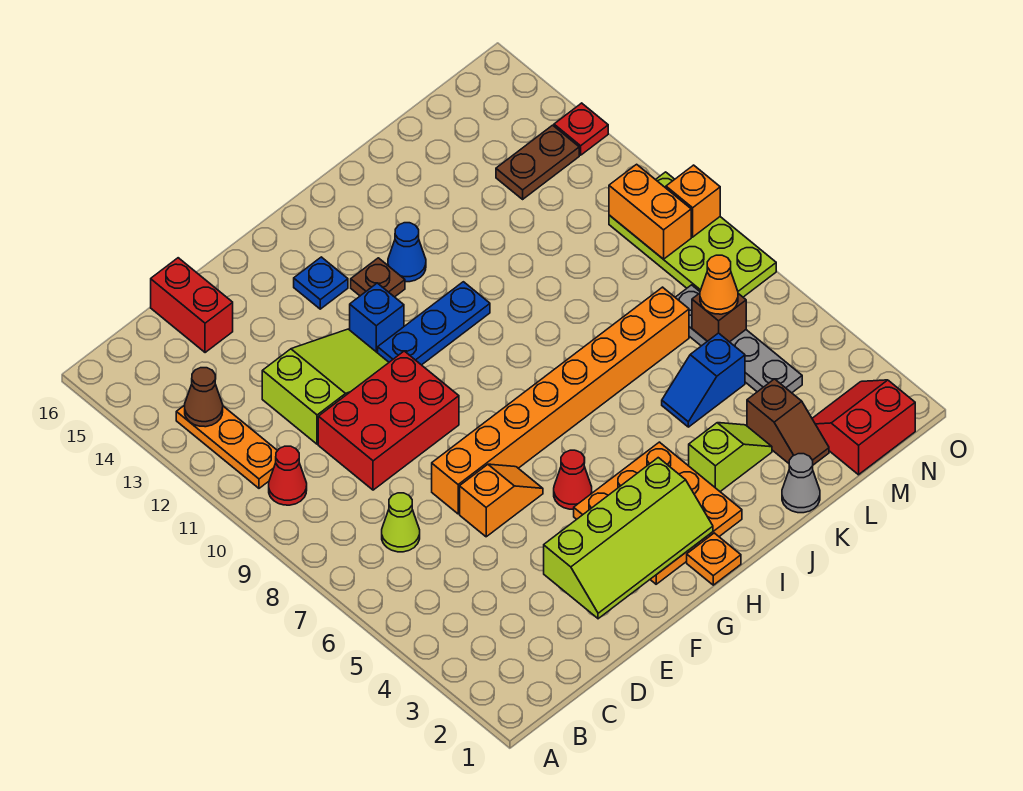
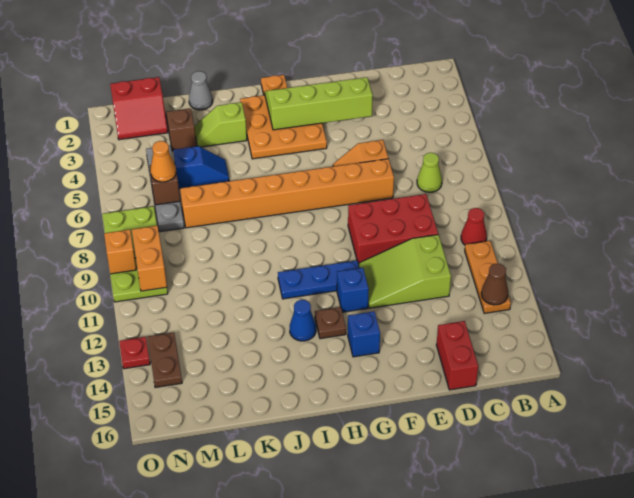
red 1x1 cone [554,450,592,509] -> none
blue 1x1 plate [294,257,348,309] -> blue 1x1 brick [348,311,380,357]
brown 1x2 plate [496,125,579,199] -> brown 1x2 plate turned to [148,332,182,388]

